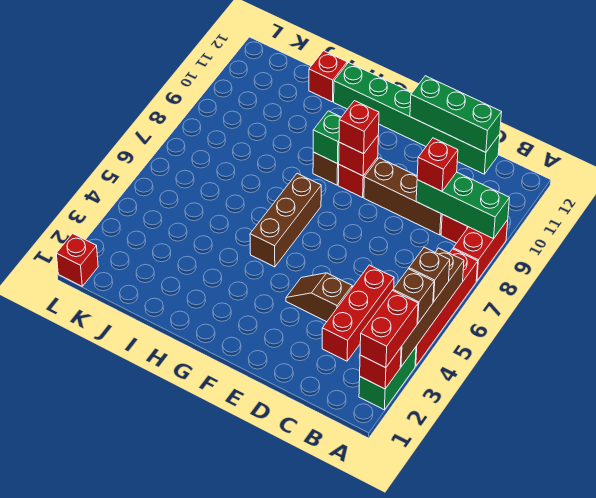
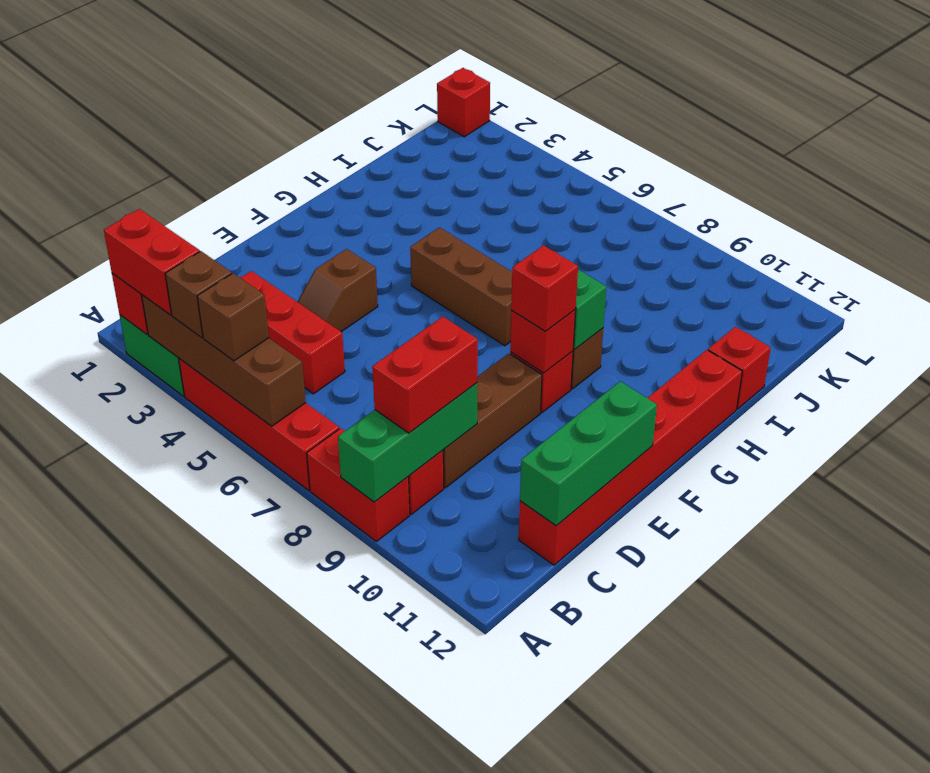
red 1x1 brick [417,138,458,191] -> red 1x2 brick [372,317,478,433]
green 1x6 brick [334,63,500,174] -> red 1x6 brick [519,350,742,565]
brown 1x2 slope [286,273,352,322] -> brown 1x2 slope turned to [297,249,378,332]

